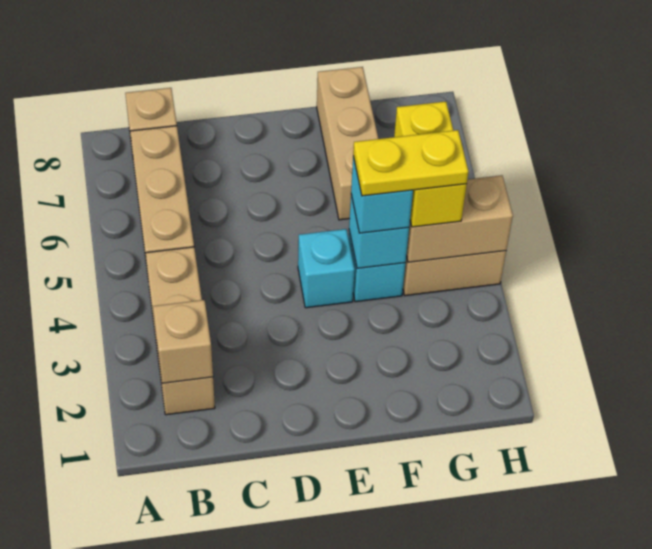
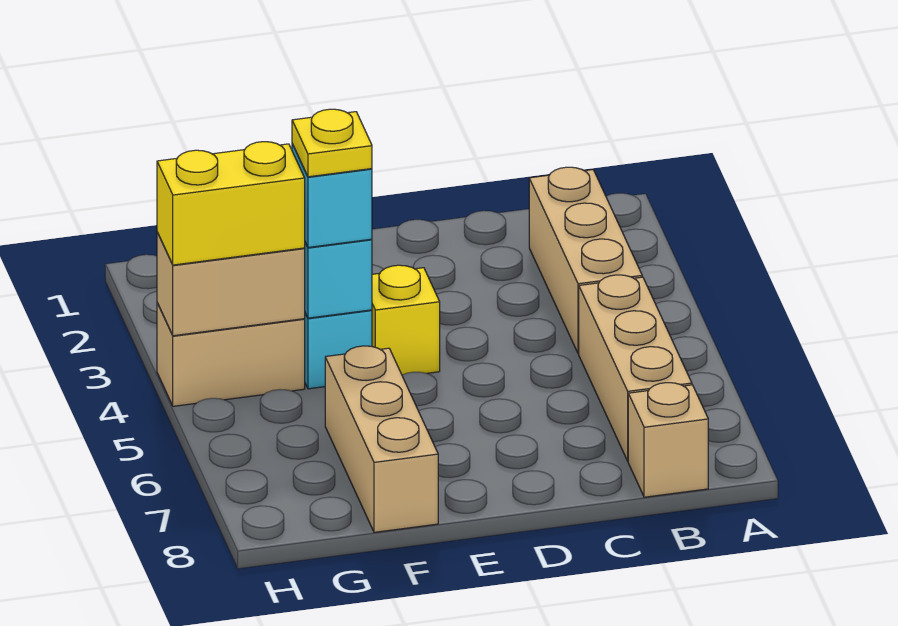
tan 1x1 brick [153,300,213,383] -> none
cyan 1x1 brick [298,229,355,308] -> yellow 1x1 brick [372,265,440,375]
yellow 1x2 plate [353,130,468,196] -> yellow 1x1 plate [292,109,372,177]
yellow 1x2 brick [394,102,467,227] -> yellow 1x2 brick turned to [157,142,305,265]

